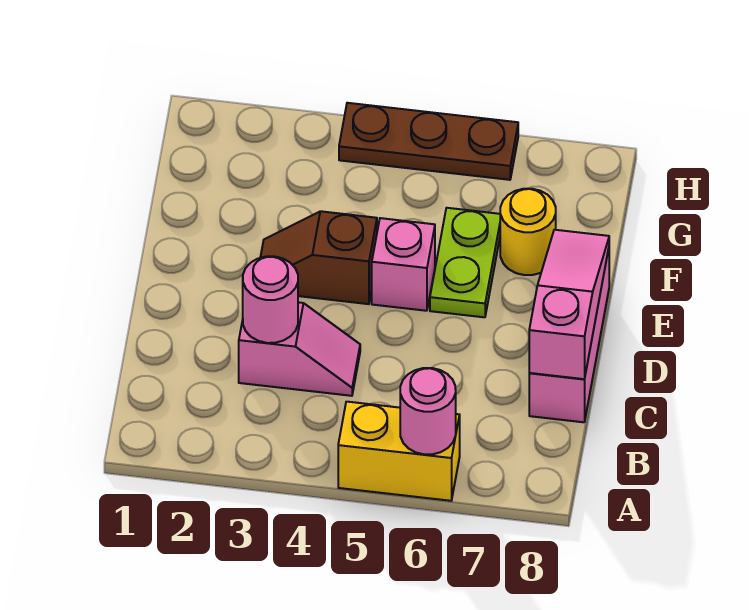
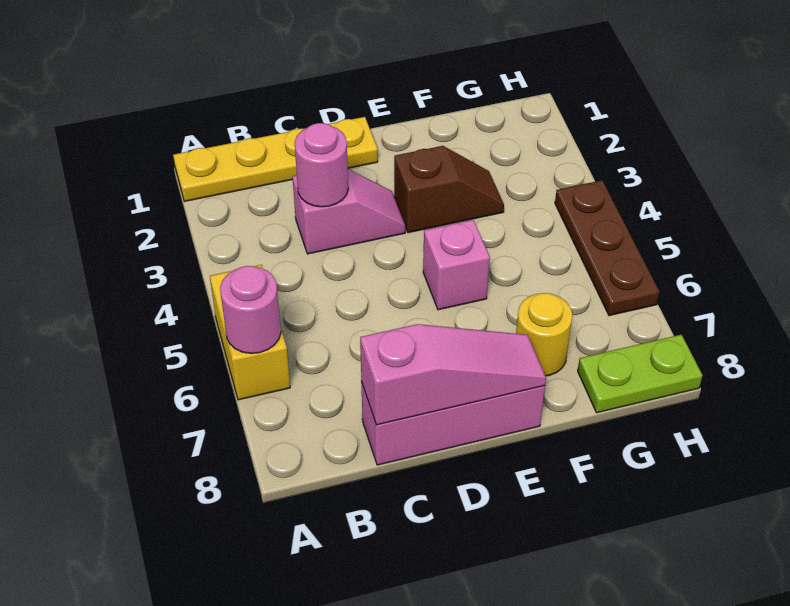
none -> yellow 1x4 plate [173,117,378,201]
pink 1x2 slope [239,302,360,396] -> pink 1x2 slope turned to [293,169,405,254]
brown 1x2 slope [260,211,377,304] -> brown 1x2 slope turned to [394,146,504,233]
lime 1x2 plate [430,208,500,317] -> lime 1x2 plate moved to [578,335,702,413]

